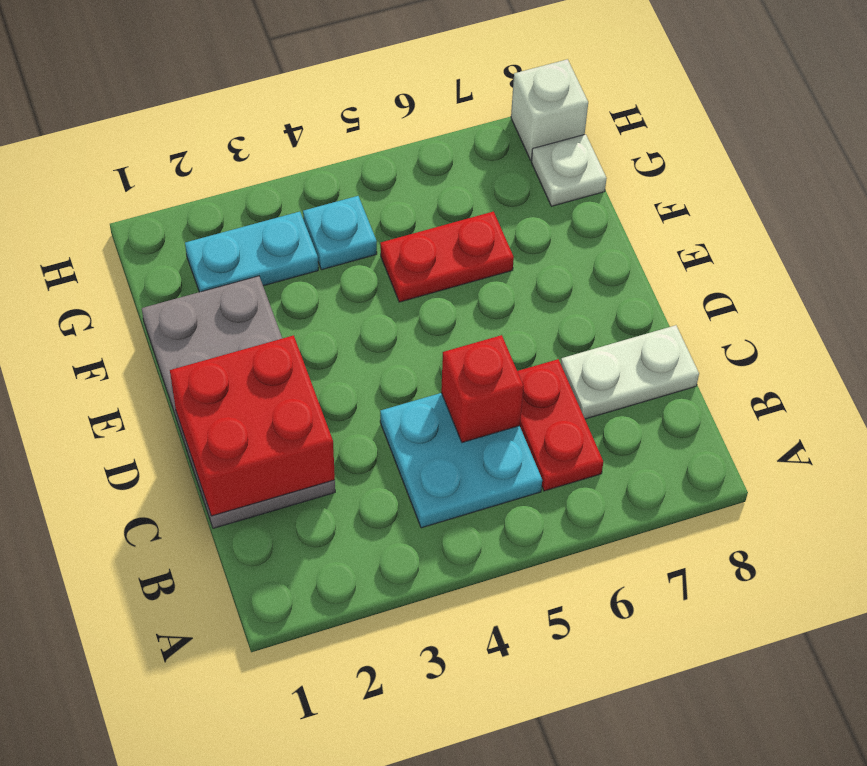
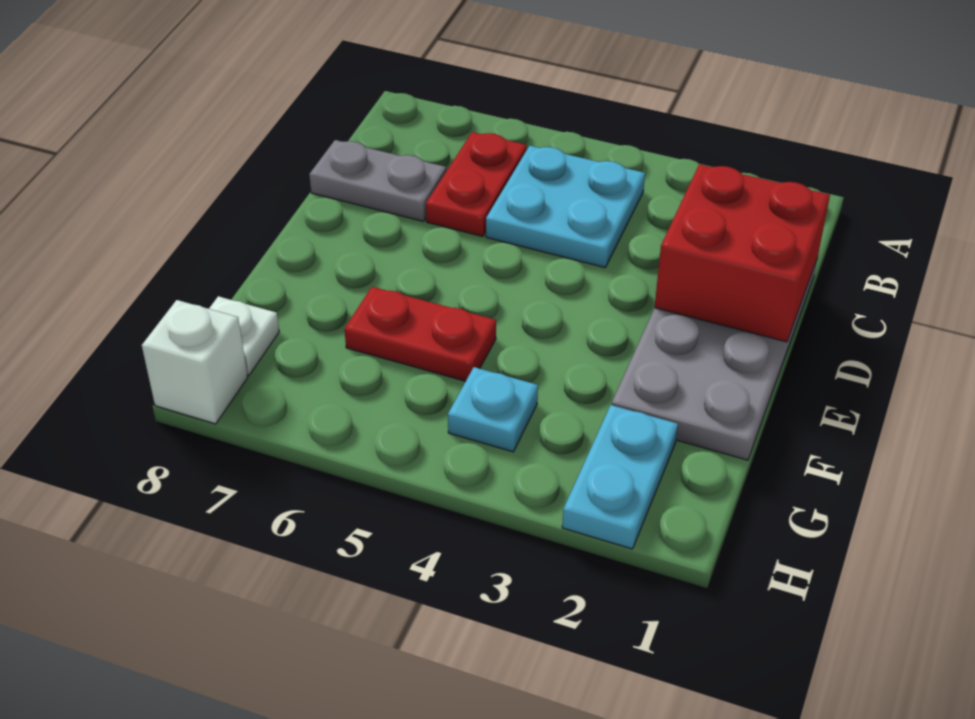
red 1x1 brick [441,335,523,443] -> none
white 1x2 plate [561,325,699,419] -> grey 1x2 plate [309,140,446,222]
cyan 1x2 plate [185,212,318,292] -> cyan 1x2 plate turned to [562,405,678,549]

